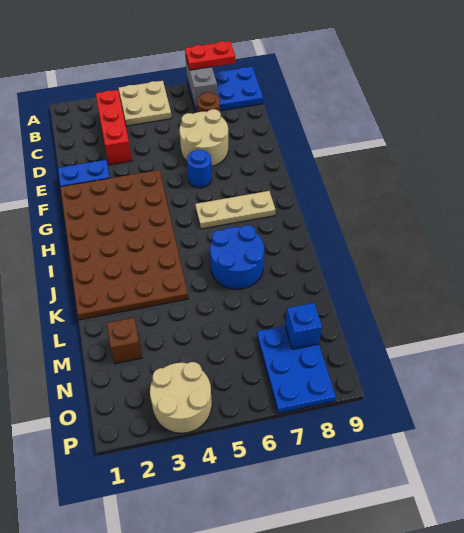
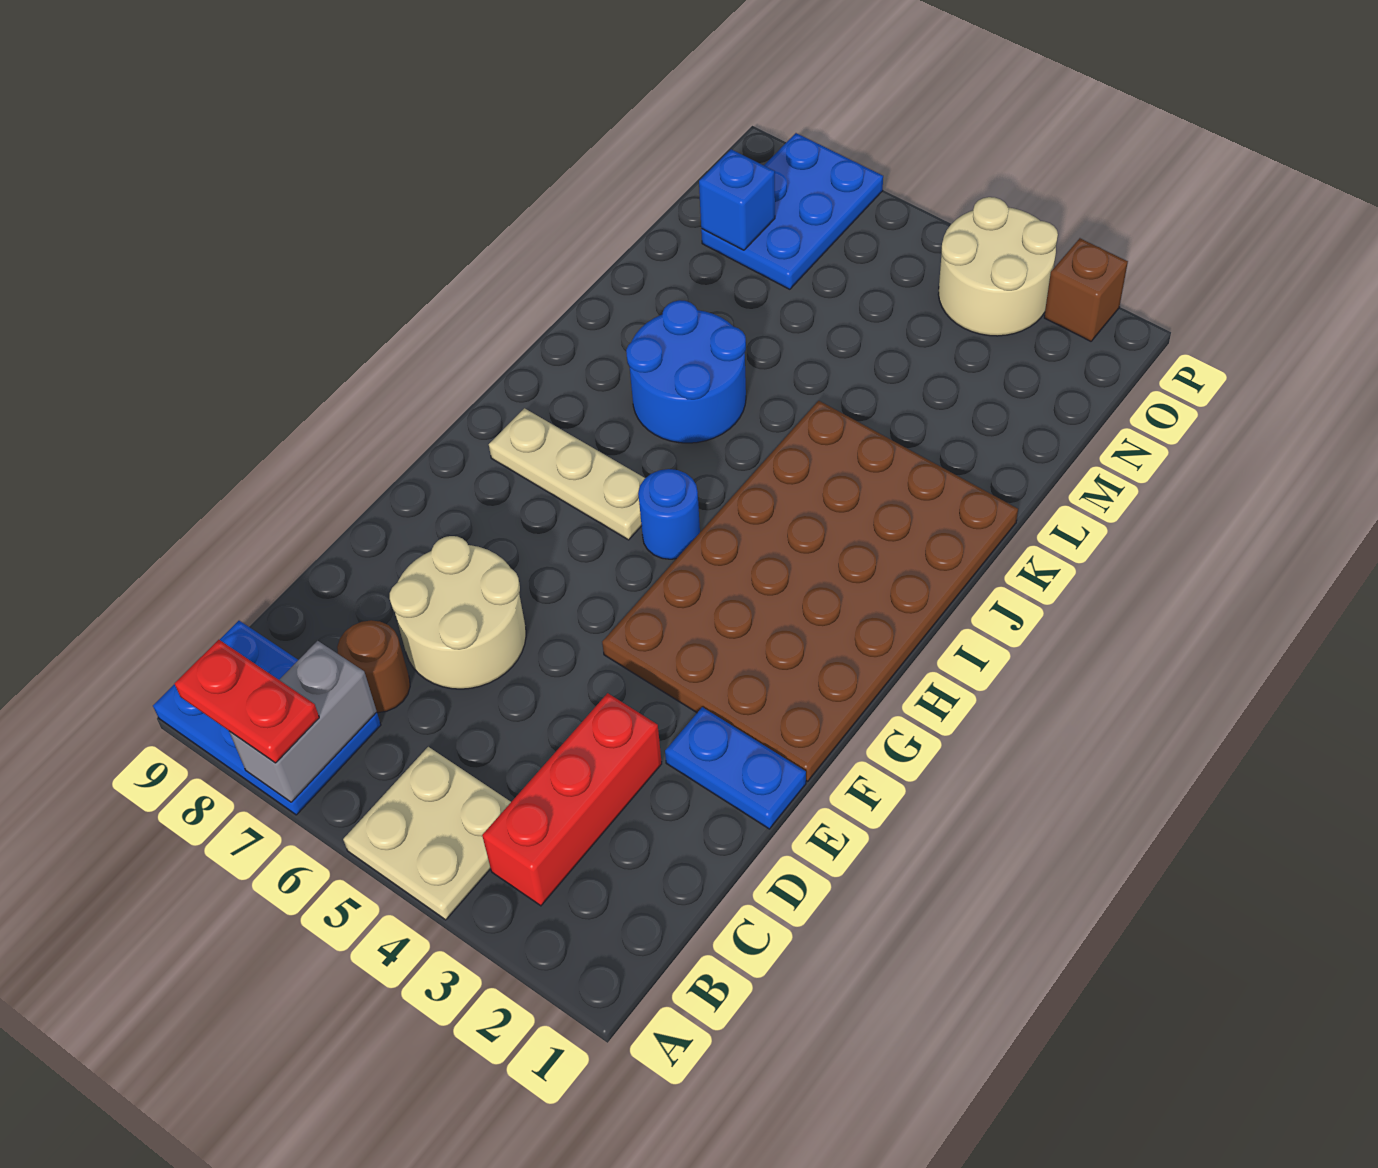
blue 1x1 round brick [187,149,212,188] -> blue 1x1 round brick moved to [638,469,700,559]
brown 1x1 brick [107,318,142,364] -> brown 1x1 brick moved to [1044,238,1128,341]

